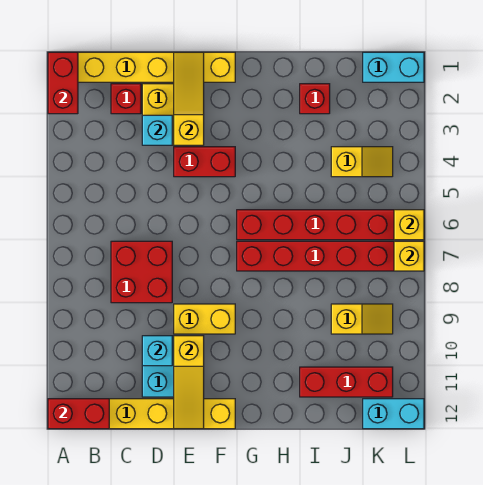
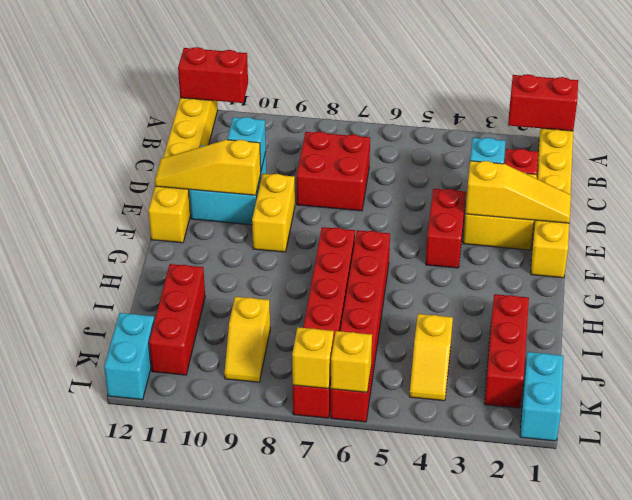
red 1x2 brick [48,399,109,429] -> red 1x2 brick turned to [178,47,248,103]
red 1x1 brick [300,84,330,114] -> red 1x3 brick [484,294,529,408]

